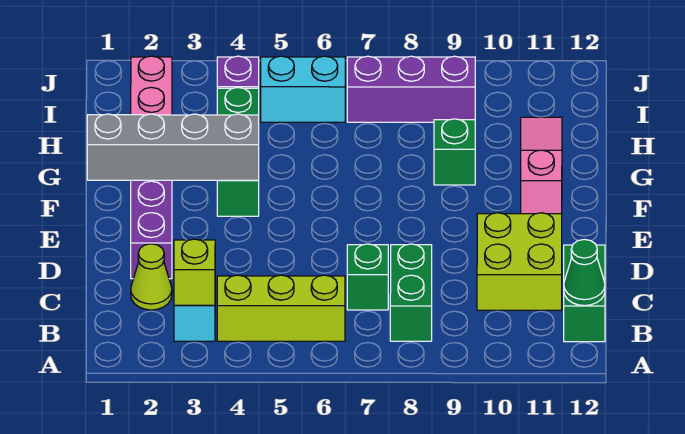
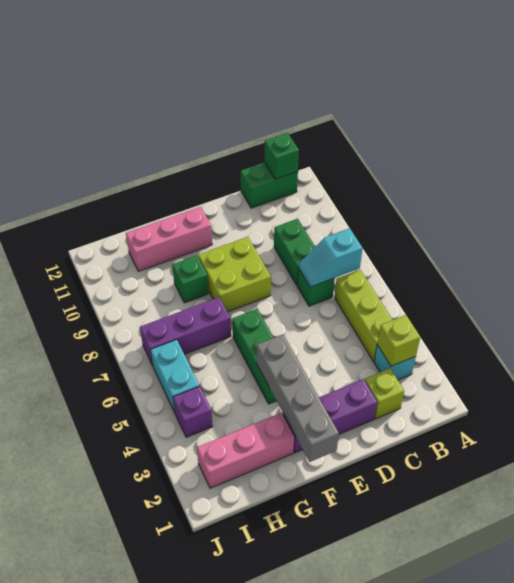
none -> cyan 1x2 slope [298,228,363,287]
green 1x2 brick [390,244,432,341] -> green 1x2 brick turned to [274,219,315,285]
green 1x1 cone [564,239,605,306] -> green 1x1 brick [264,133,299,179]
lime 1x1 cone [131,244,172,310] -> lime 1x1 brick [365,368,404,419]
lime 2x2 brick [477,213,562,310] -> lime 2x2 brick moved to [198,237,271,312]
green 1x3 brick [217,88,259,216] -> green 1x3 brick turned to [232,309,276,404]
pink 1x3 slope [521,117,562,214] -> pink 1x3 brick [126,207,212,271]
purple 1x3 brick [347,56,475,122] -> purple 1x3 brick turned to [140,297,231,366]

